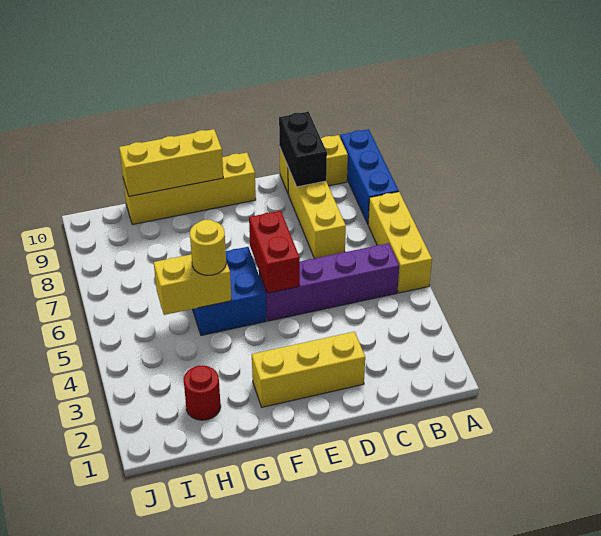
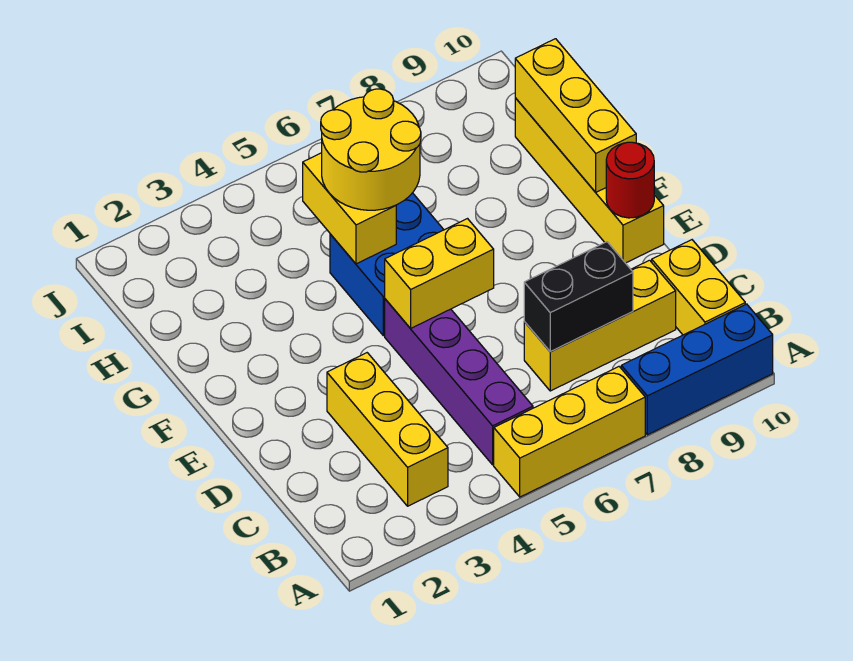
black 1x2 brick [279,112,327,187] -> black 1x2 brick moved to [524,242,633,351]
yellow 1x3 brick [252,332,365,407] -> yellow 1x3 brick moved to [327,353,448,506]
red 1x2 brick [249,211,300,293] -> yellow 1x2 brick [385,219,494,329]
yellow 1x1 round brick [190,220,226,275] -> yellow 2x2 round brick [321,89,421,210]
red 1x1 round brick [184,366,221,420] -> red 1x1 round brick moved to [606,142,654,218]

